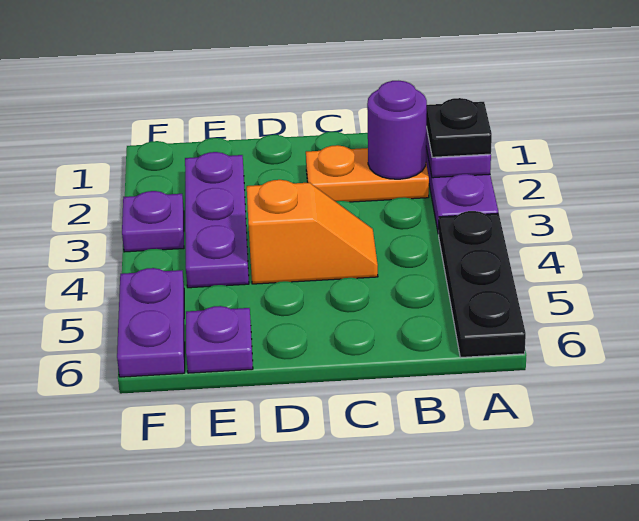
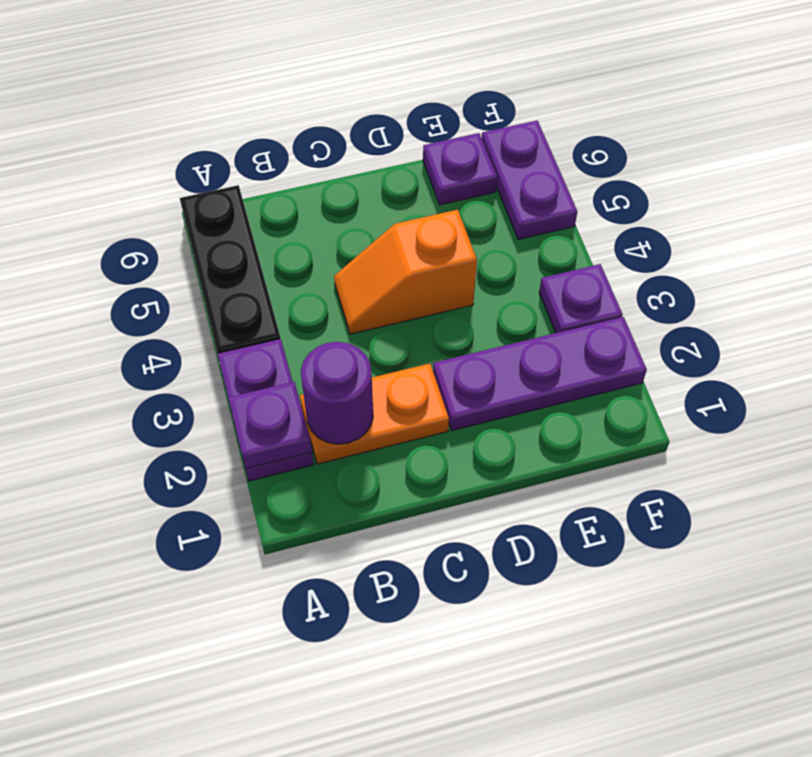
black 1x1 plate [426,98,492,157] -> none
purple 1x3 plate [185,152,249,288] -> purple 1x3 plate turned to [433,317,647,430]

